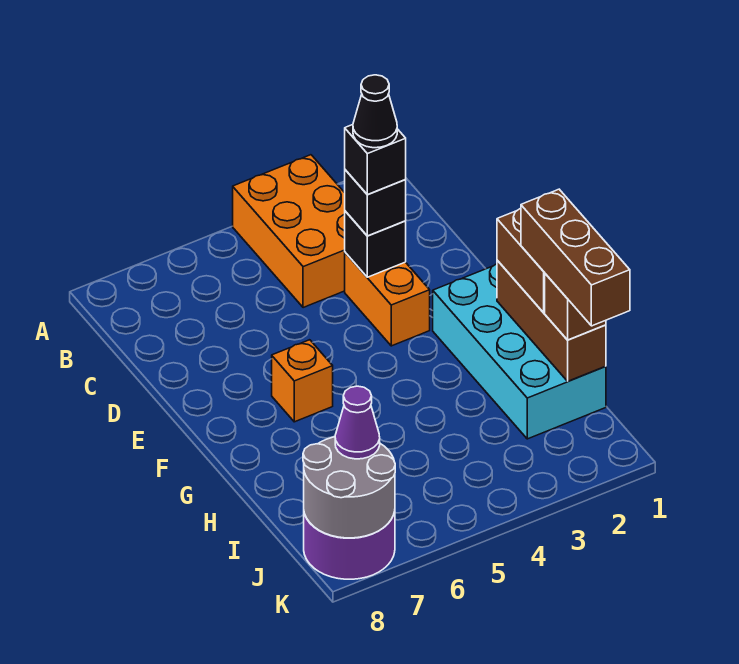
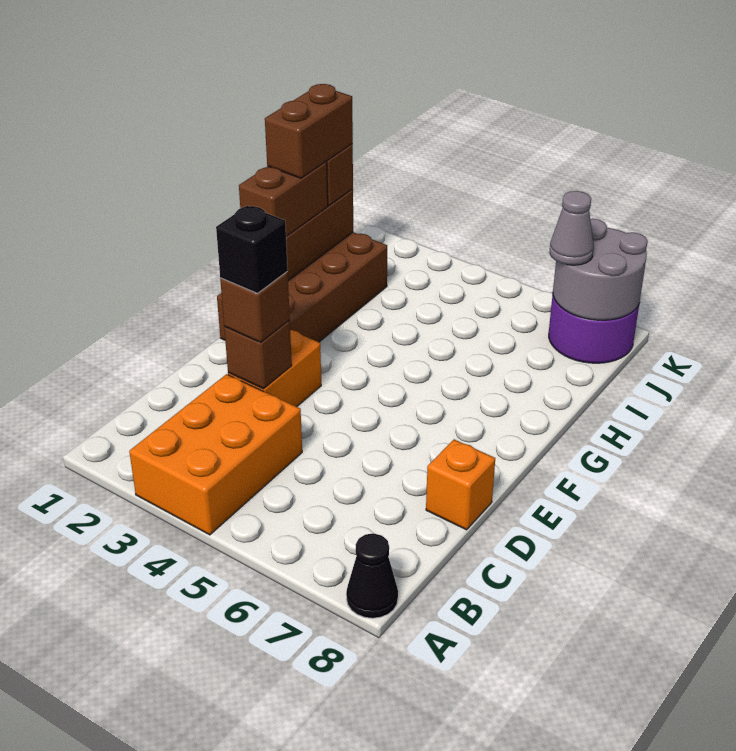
black 1x1 brick [345,211,406,277] -> brown 1x1 brick [224,320,292,389]
black 1x1 brick [345,170,406,236] -> brown 1x1 brick [220,272,290,342]
black 1x1 cone [353,75,397,148] -> black 1x1 cone moved to [346,533,398,618]
cyan 2x4 brick [433,264,606,439] -> brown 2x4 brick [217,232,387,342]
orange 1x1 brick [272,340,333,422] -> orange 1x1 brick moved to [426,439,495,530]
brown 1x3 brick [521,189,630,326] -> brown 1x2 brick [265,84,353,178]
purple 1x1 cone [335,386,380,459] -> grey 1x1 cone [549,191,594,265]

